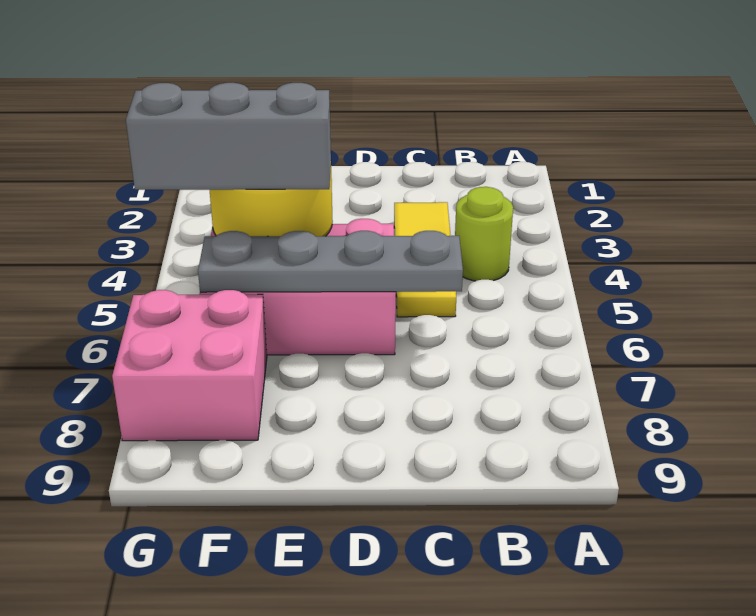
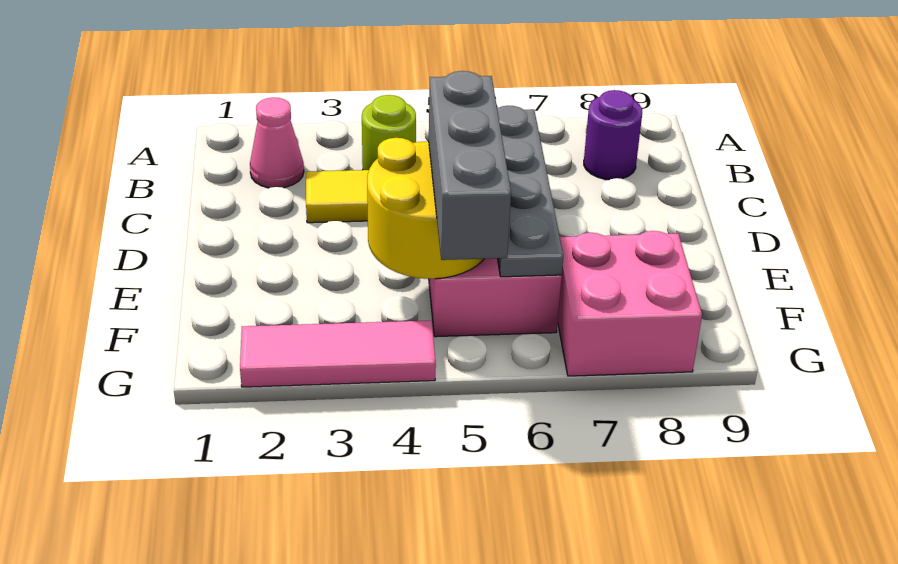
none -> pink 1x1 cone [250,97,304,188]
none -> purple 1x1 round brick [584,90,642,180]
none -> pink 1x3 tile [240,320,436,387]

